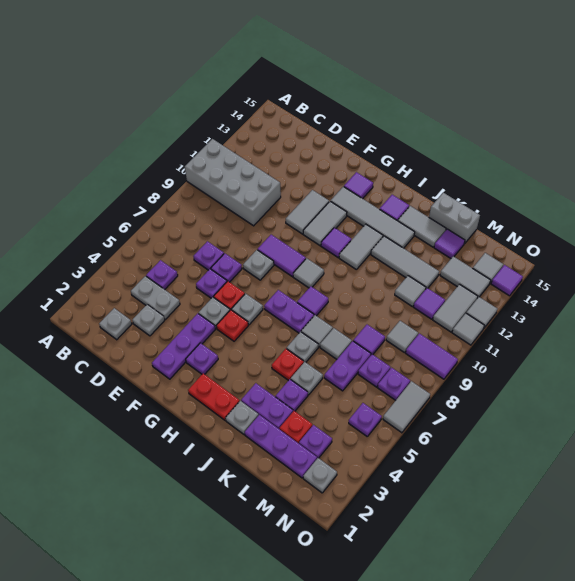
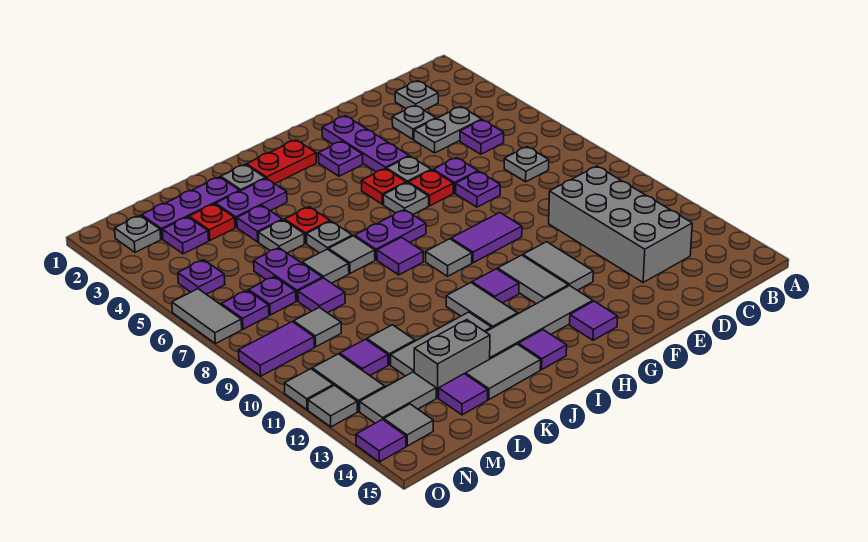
grey 2x4 brick [185,139,281,226] -> grey 2x4 brick turned to [549,166,692,282]
purple 1x1 plate [193,241,224,270] -> none
grey 1x1 plate [243,250,274,280] -> grey 1x1 plate moved to [504,147,549,182]
grey 1x2 brick [429,193,480,244] -> grey 1x2 brick moved to [414,320,490,398]

